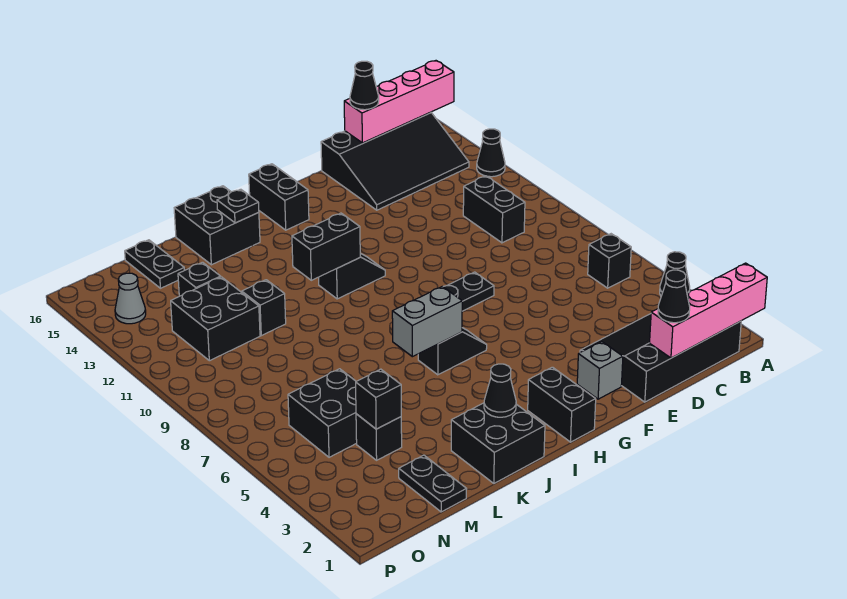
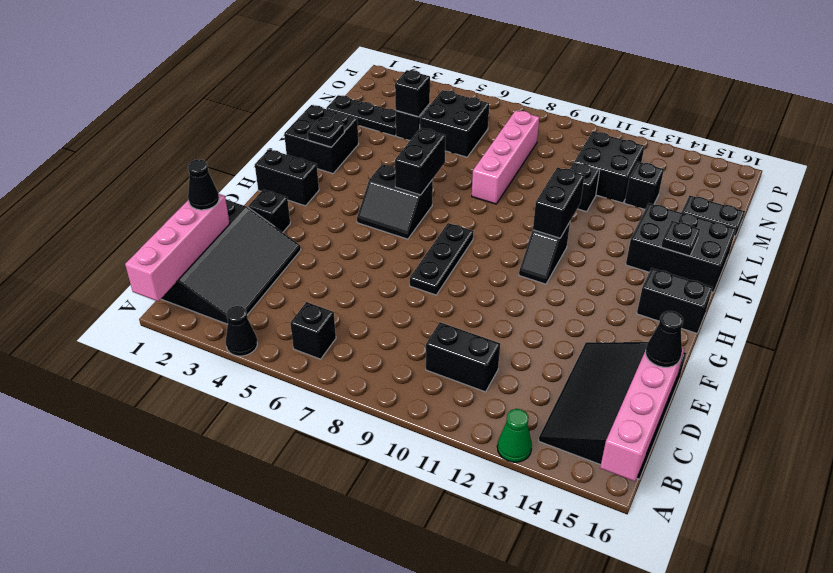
black 1x1 cone [477,129,505,177] -> green 1x1 cone [497,409,532,462]
grey 1x1 brick [577,342,623,399] -> black 1x1 brick [248,190,290,232]
black 1x2 slope [418,328,487,375] -> black 2x2 slope [357,164,433,239]
grey 1x2 brick [392,286,462,357] -> black 1x2 brick [395,128,445,195]
black 1x1 cone [484,364,516,417] -> black 1x1 plate [307,117,344,147]
black 2x2 brick [174,186,260,265] -> black 2x3 brick [626,203,736,292]
none -> pink 1x4 brick [472,110,539,204]
black 1x2 plate [399,455,467,512] -> black 1x3 plate [326,95,396,136]
grey 1x1 cone [115,273,146,324] -> none

